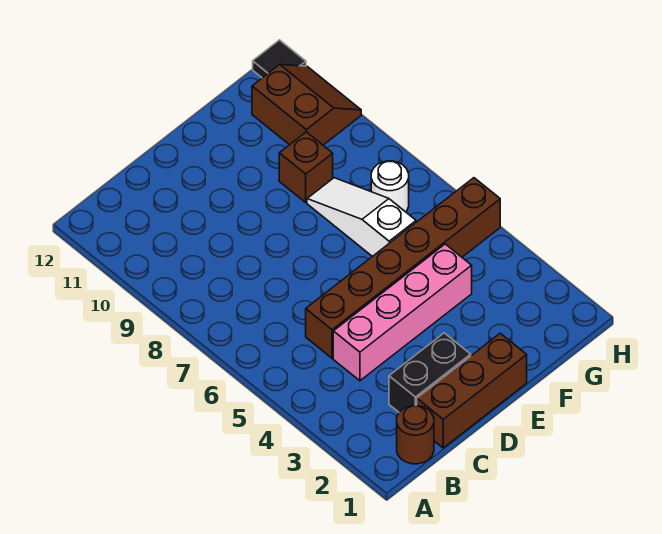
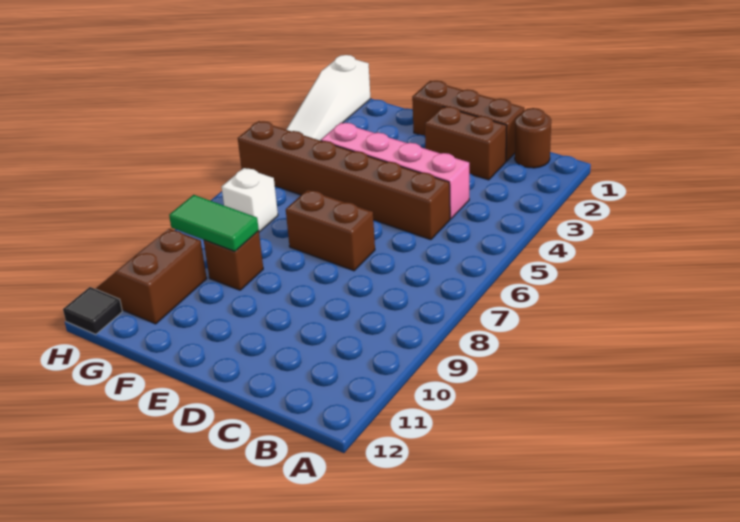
black 1x2 brick [389,333,471,412] -> brown 1x2 brick [425,107,507,180]
none -> brown 1x2 brick [286,190,375,271]
white 1x3 slope [307,178,416,256] -> white 1x3 slope moved to [286,55,371,141]
none -> green 1x2 tile [169,195,259,251]
white 1x1 round brick [371,161,409,212] -> white 1x1 brick [222,168,278,232]

